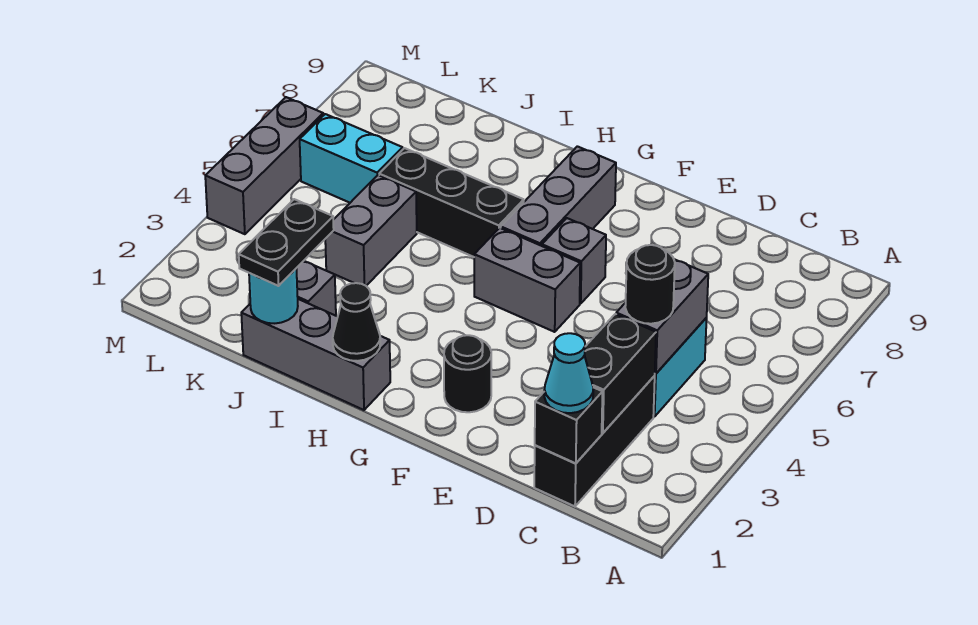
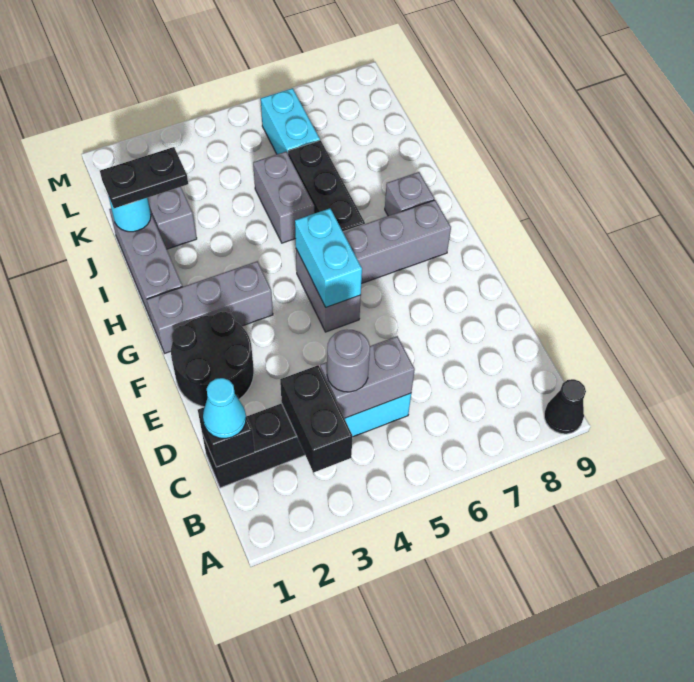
black 1x2 brick [584,314,656,433] -> black 1x2 brick turned to [280,365,352,473]
black 1x1 round brick [625,245,675,324] -> grey 1x1 round brick [327,329,370,392]
black 1x1 round brick [444,335,491,412] -> black 2x2 round brick [171,312,254,407]
none -> cyan 1x2 brick [295,208,362,307]
grey 1x1 brick [542,218,606,304] -> grey 1x1 brick moved to [385,172,434,216]
black 1x1 cone [333,283,380,361] -> black 1x1 cone moved to [544,379,586,434]
grey 1x2 brick [325,175,417,286] -> grey 1x2 brick turned to [253,152,314,243]
grey 1x3 brick [205,97,323,234] -> grey 1x3 brick moved to [147,261,273,353]

